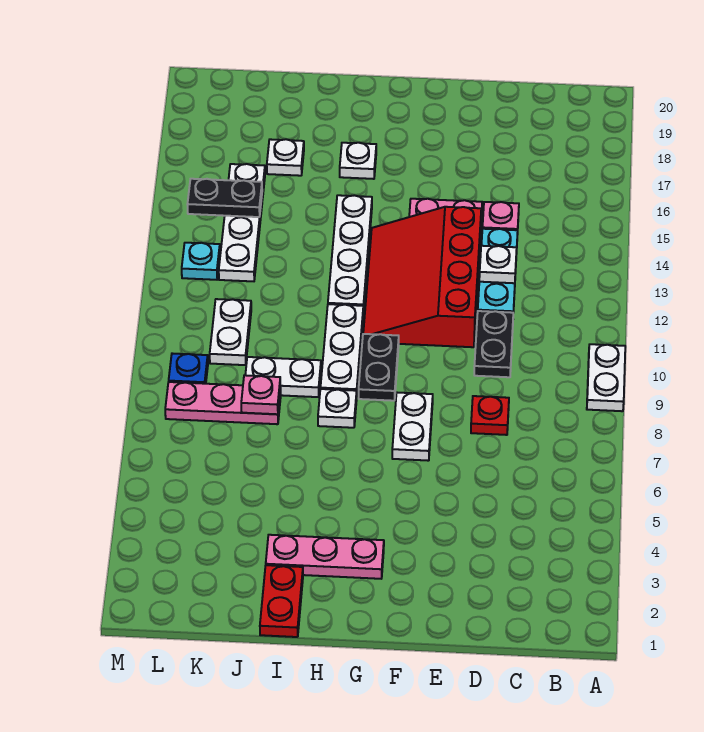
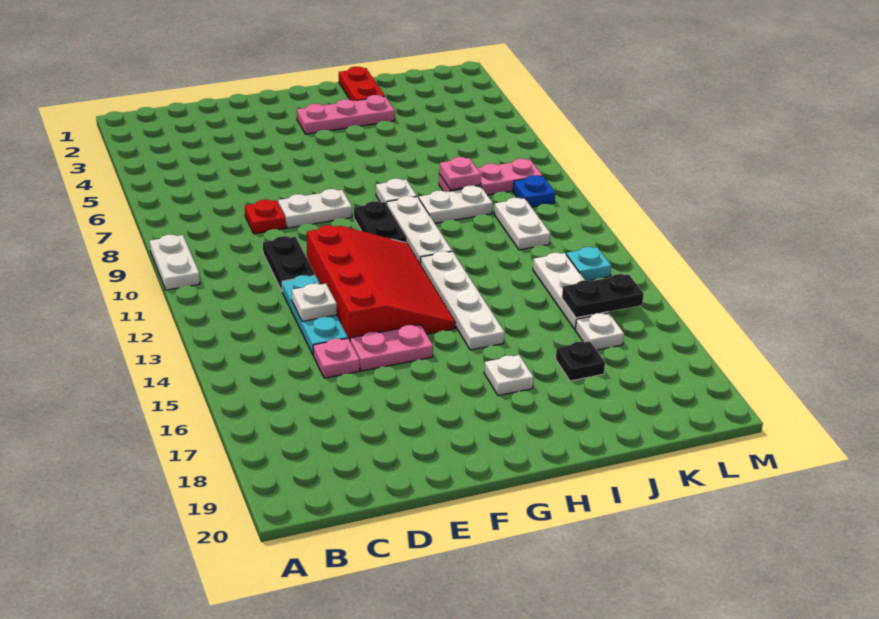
white 1x2 plate [392,393,433,461] -> white 1x2 plate turned to [278,189,352,228]
white 1x1 plate [267,139,304,176] -> black 1x1 plate [556,341,605,381]

